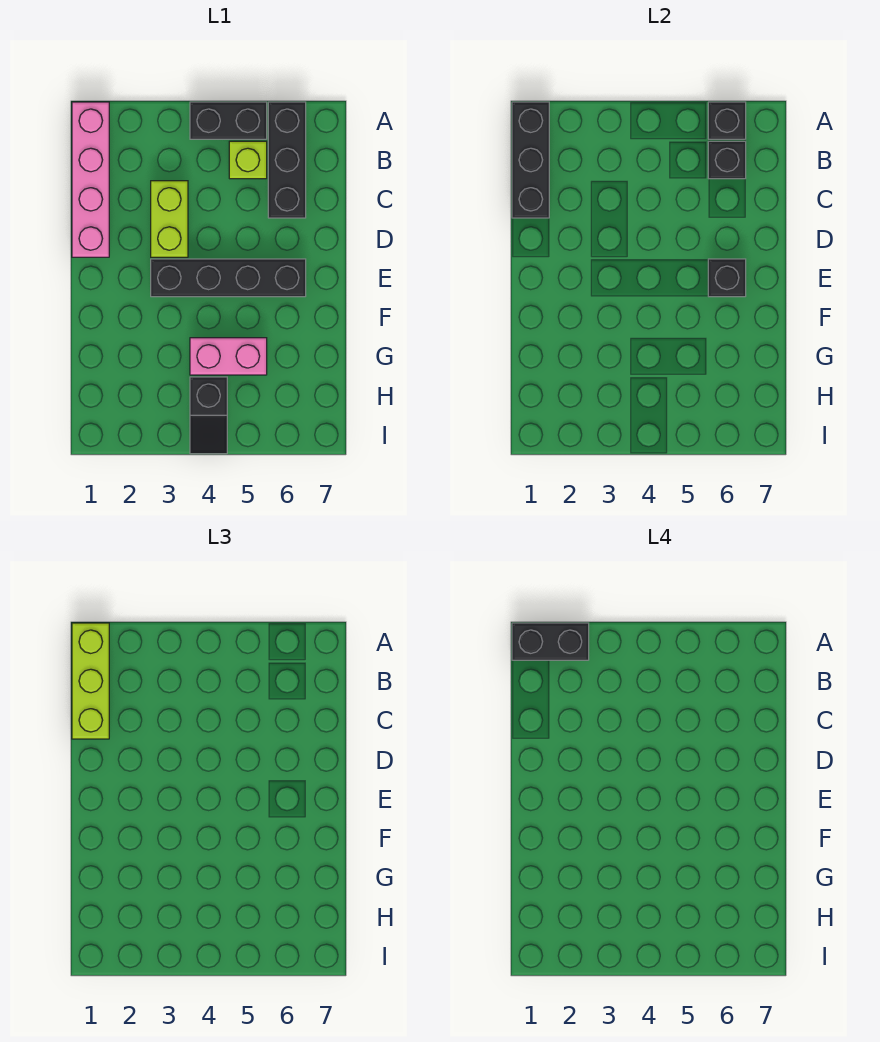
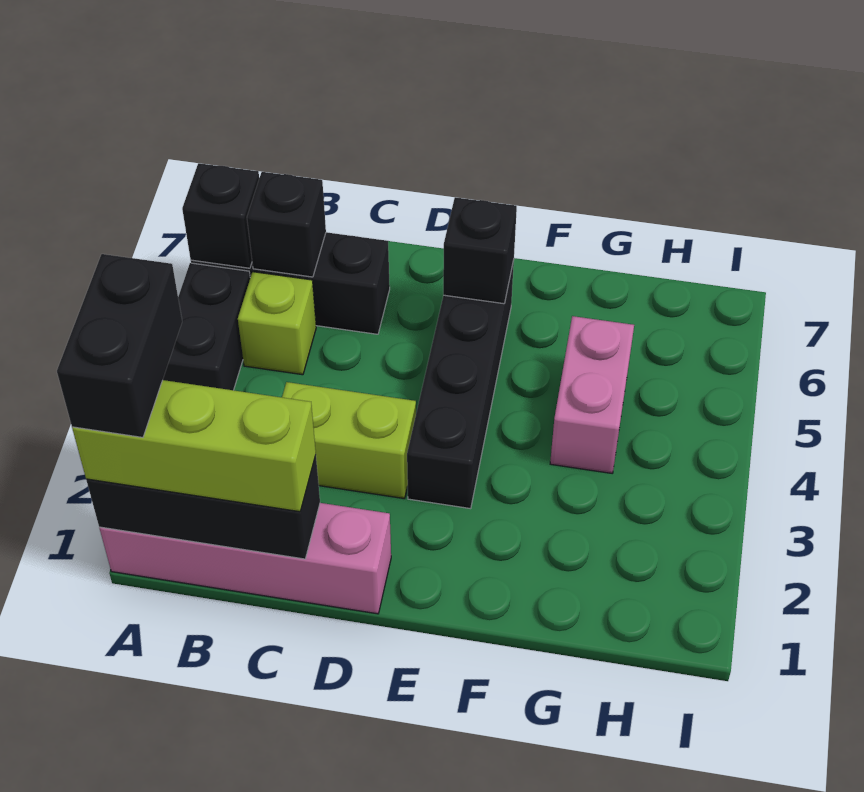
black 1x2 slope [190,377,227,454] -> none

